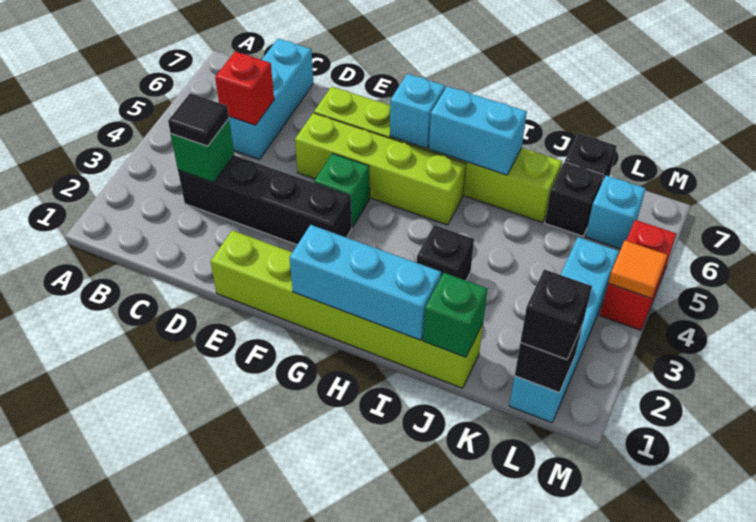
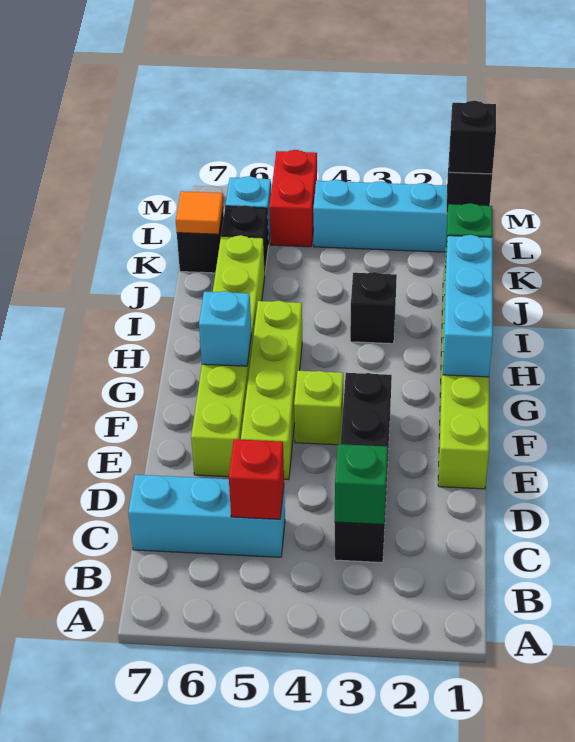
black 1x1 tile [168,93,229,146] -> none
green 1x1 brick [314,153,370,227] -> lime 1x1 brick [294,371,343,445]
cyan 1x2 brick [429,86,527,175] -> none
red 1x2 brick [600,220,676,330] -> red 1x2 brick turned to [269,150,317,247]
orange 1x1 tile [608,241,667,298] -> orange 1x1 tile moved to [176,191,223,234]

